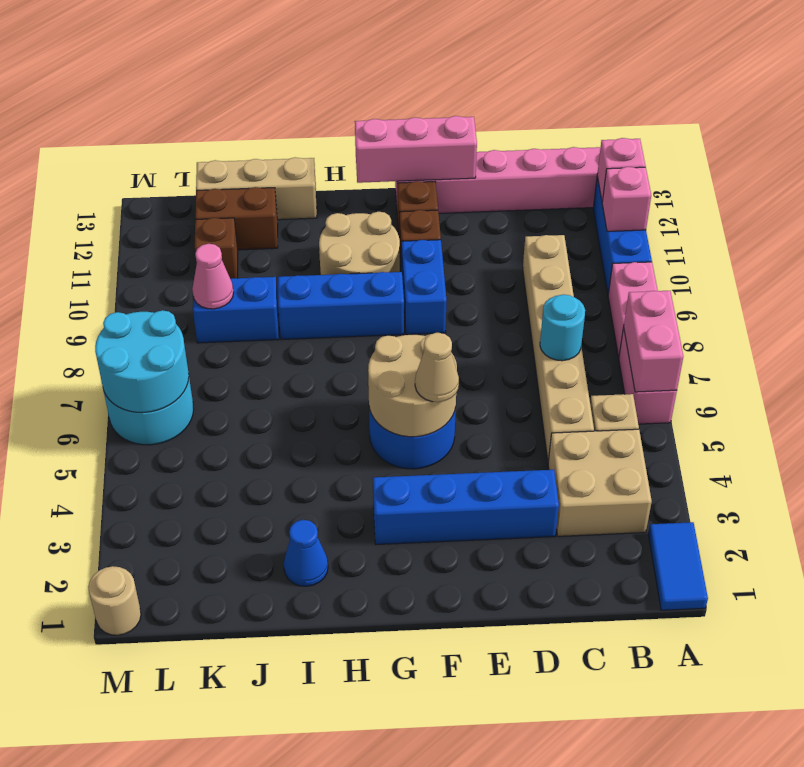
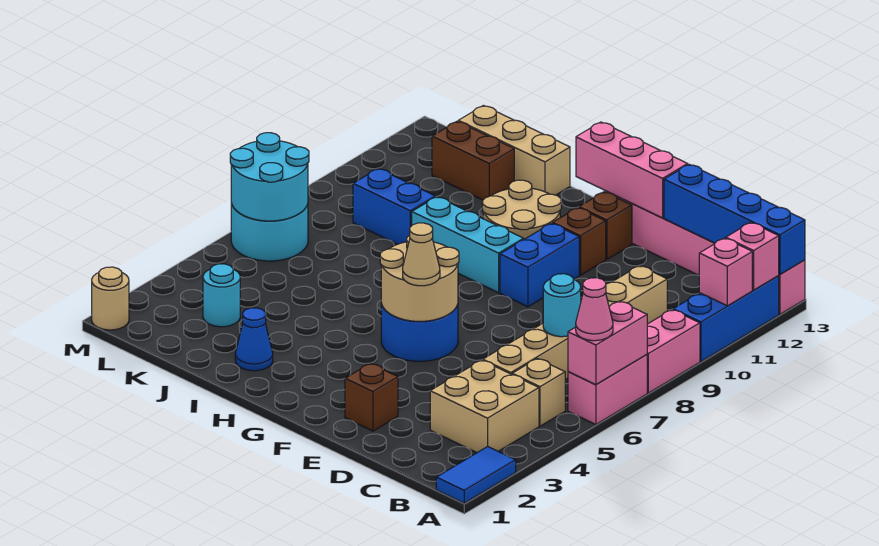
blue 1x4 brick [373,470,559,545] -> blue 1x4 brick moved to [664,164,805,274]
blue 1x3 brick [278,271,404,340] -> cyan 1x3 brick [412,197,524,293]
none -> cyan 1x1 round brick [203,264,240,327]
pink 1x1 cone [192,244,234,309] -> pink 1x1 cone moved to [576,278,613,341]
brown 1x1 brick [194,218,238,279] -> brown 1x1 brick moved to [345,363,398,431]

